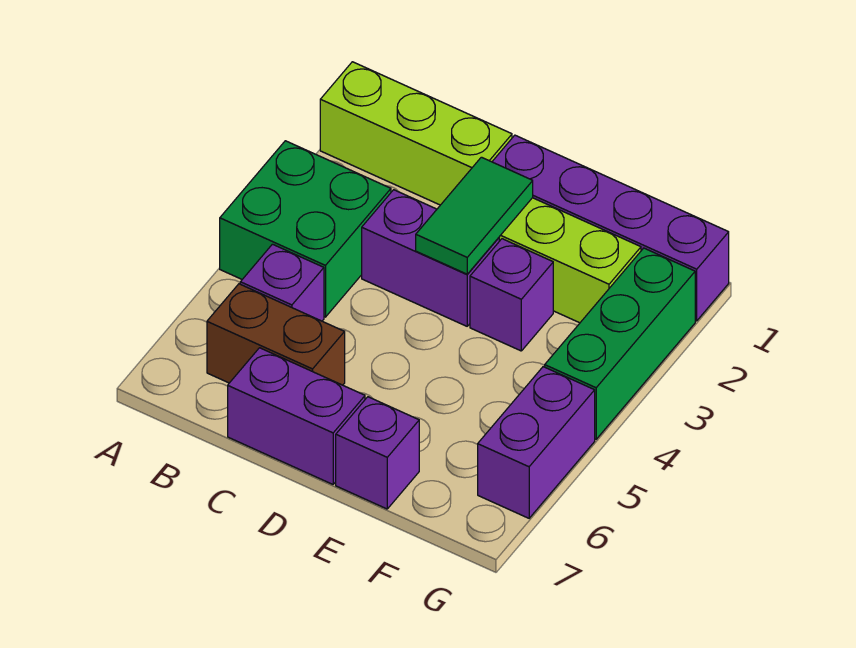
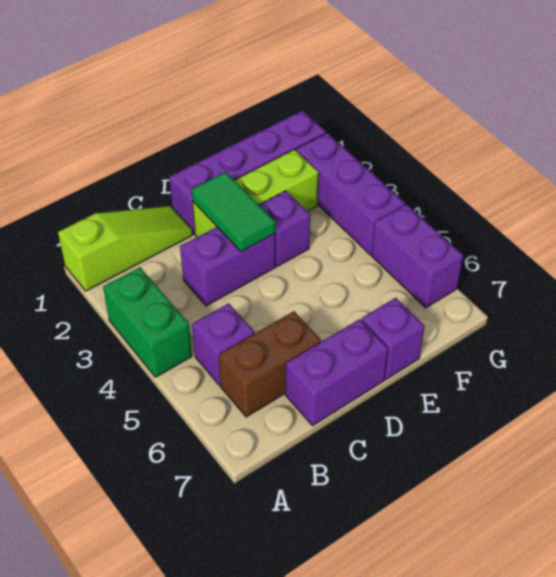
lime 1x3 brick [320,62,512,205] -> lime 1x3 slope [58,206,193,291]
green 2x2 brick [220,141,391,317] -> green 1x2 brick [103,267,192,377]
green 1x3 brick [545,248,695,439] -> purple 1x3 brick [296,133,405,255]

